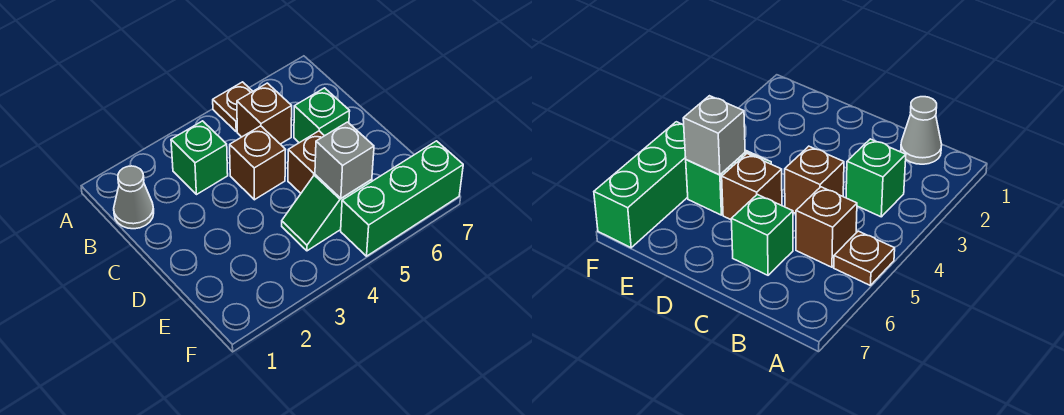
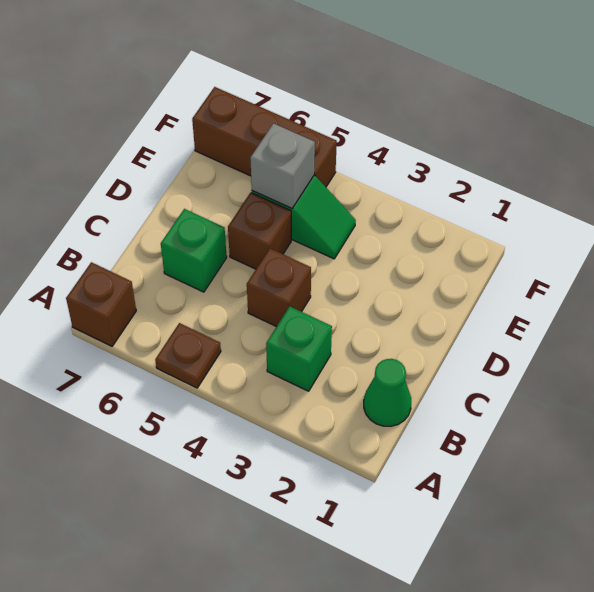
grey 1x1 cone [114,166,154,229] -> green 1x1 cone [364,359,411,426]
brown 1x1 brick [237,83,292,144] -> brown 1x1 brick moved to [66,262,136,346]
green 1x3 brick [341,141,463,256] -> brown 1x3 brick [192,87,337,187]

